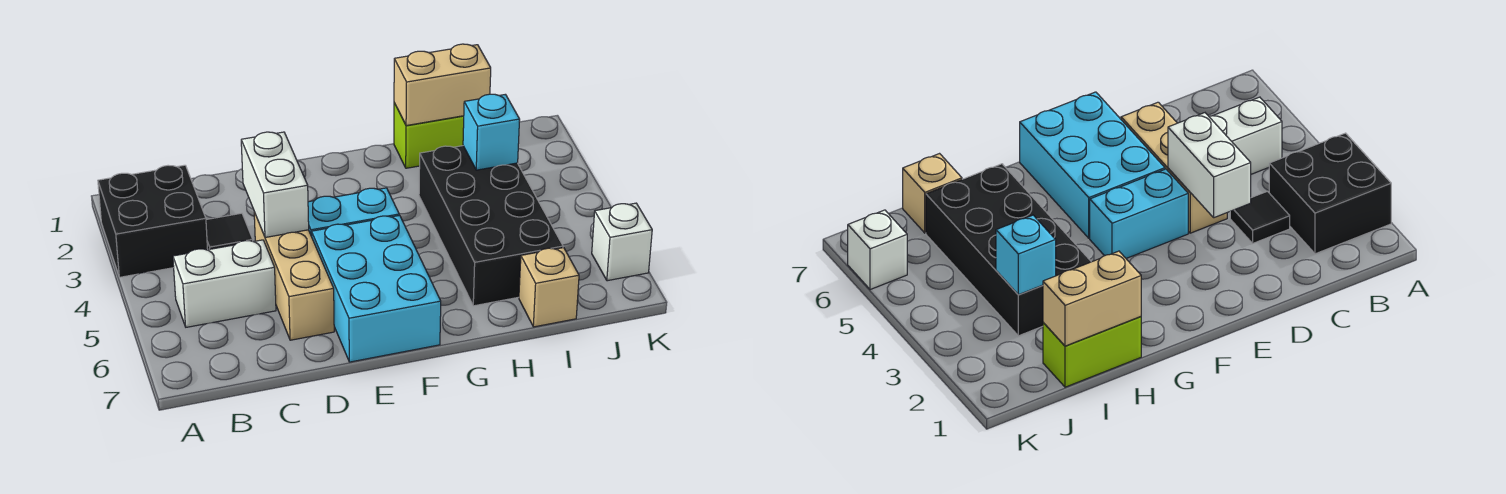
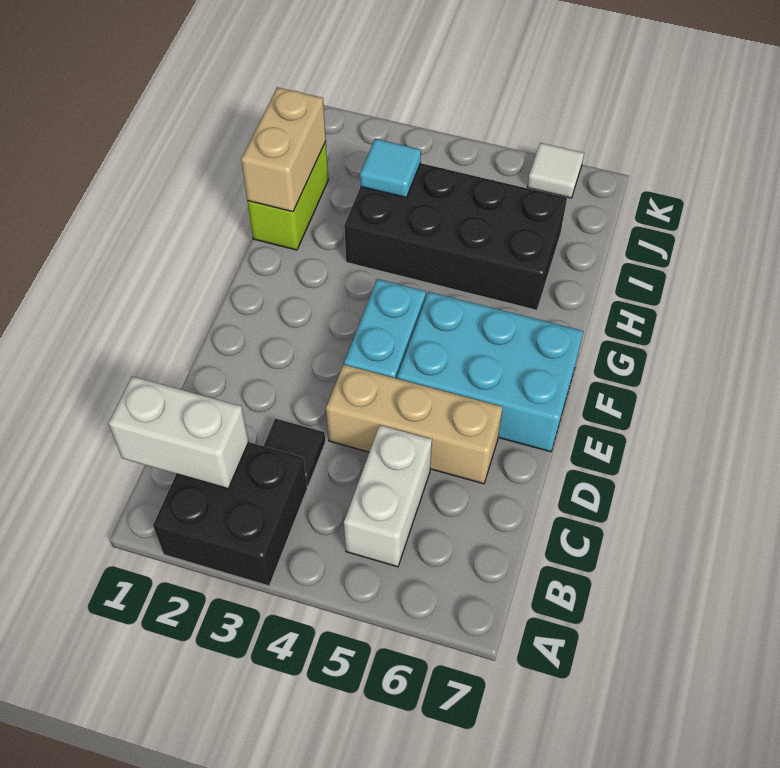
white 1x2 brick [241,132,309,238] -> white 1x2 brick moved to [109,376,249,489]
cyan 1x1 brick [463,94,520,170] -> cyan 1x1 tile [360,139,421,198]
tan 1x1 brick [519,248,579,327] -> none
white 1x1 brick [592,203,652,281] -> white 1x1 tile [527,143,584,198]

